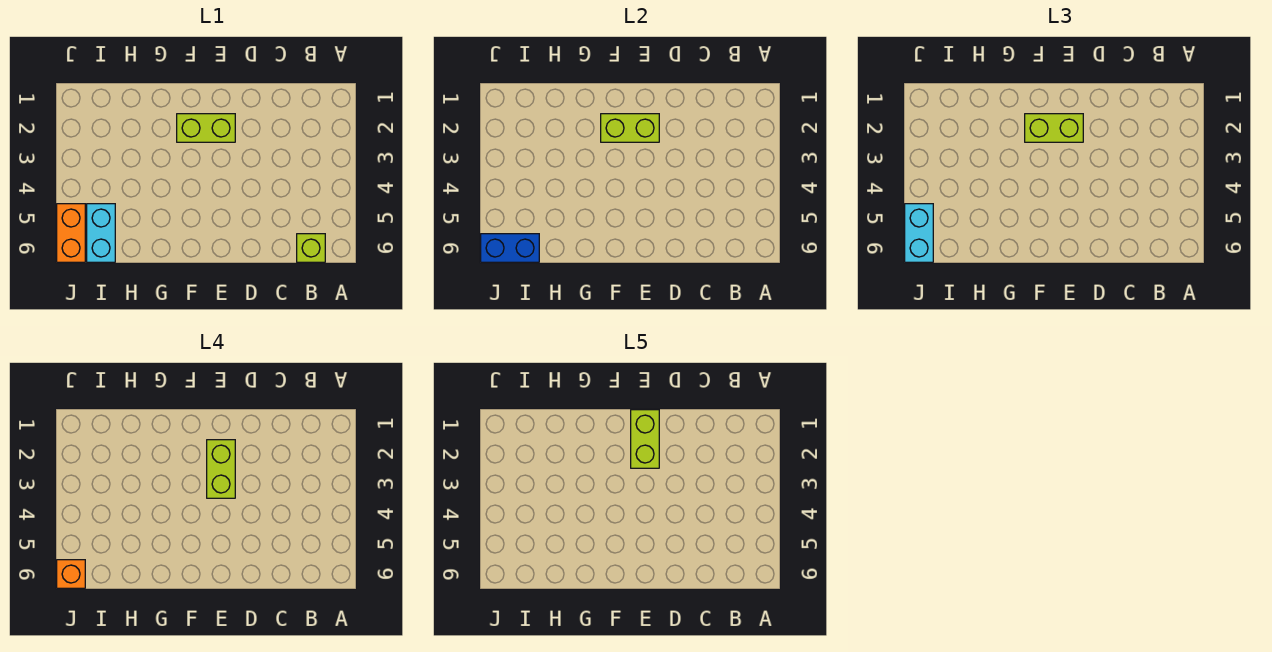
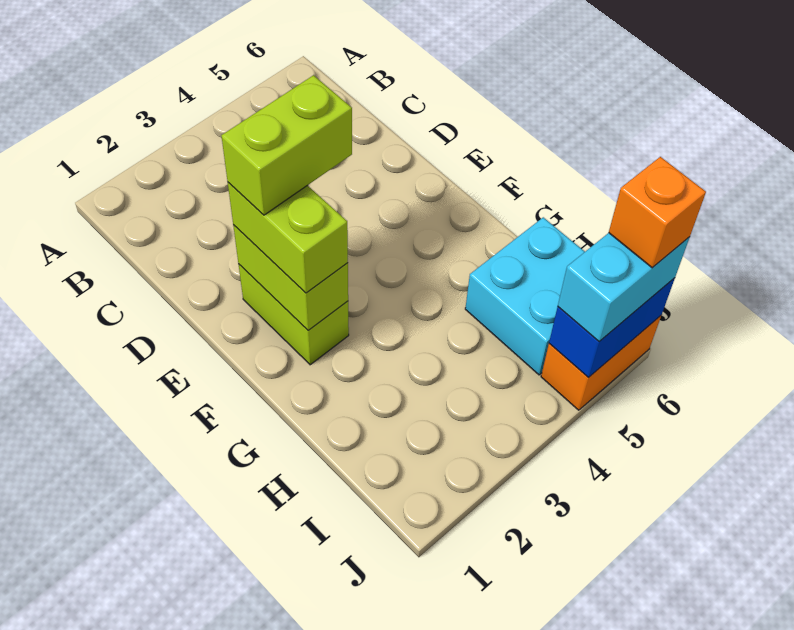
lime 1x1 brick [297,234,325,262] -> none
lime 1x2 brick [631,410,659,468] -> none
cyan 1x2 brick [87,204,115,262] -> cyan 2x2 brick [465,217,585,375]
blue 1x2 brick [481,234,539,262] -> blue 1x2 brick turned to [549,278,675,377]

